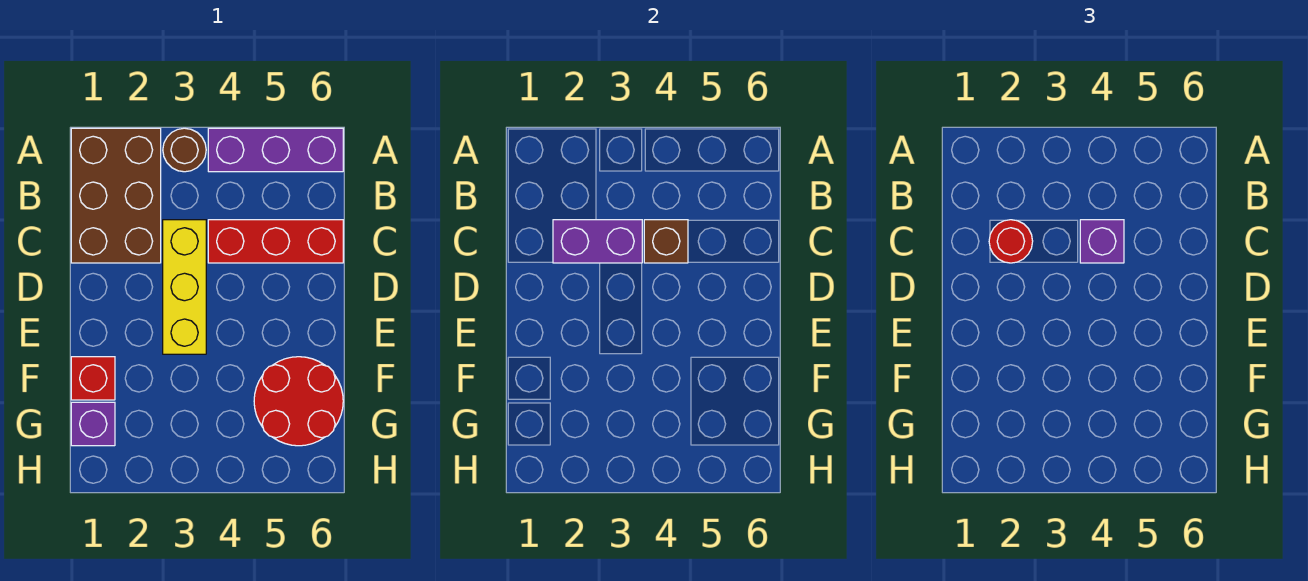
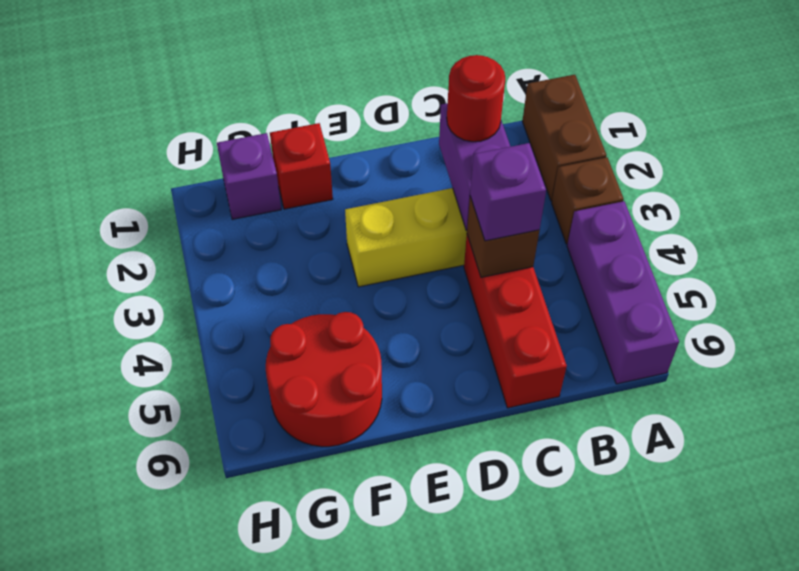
brown 2x3 brick [71,128,161,263] -> brown 1x2 brick [522,75,607,201]
brown 1x1 round brick [163,128,206,172] -> brown 1x1 brick [552,157,624,244]

